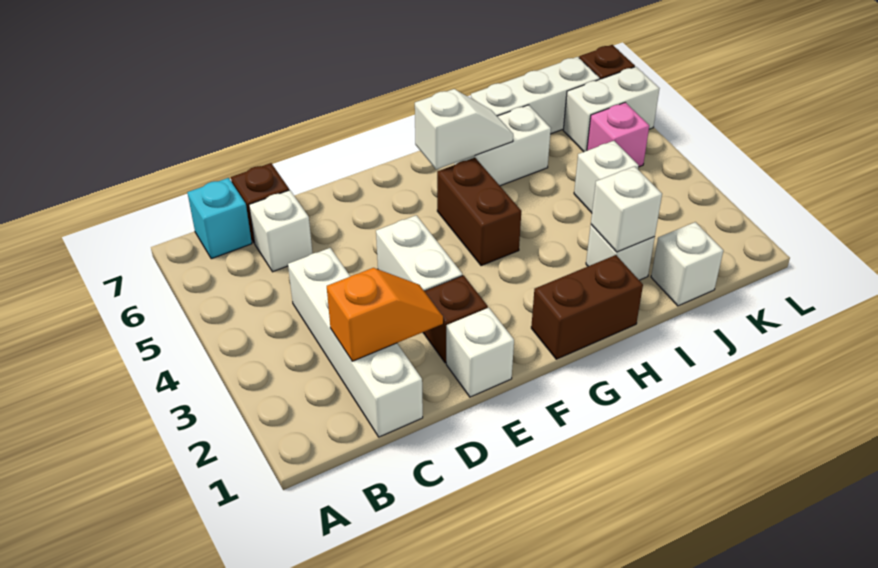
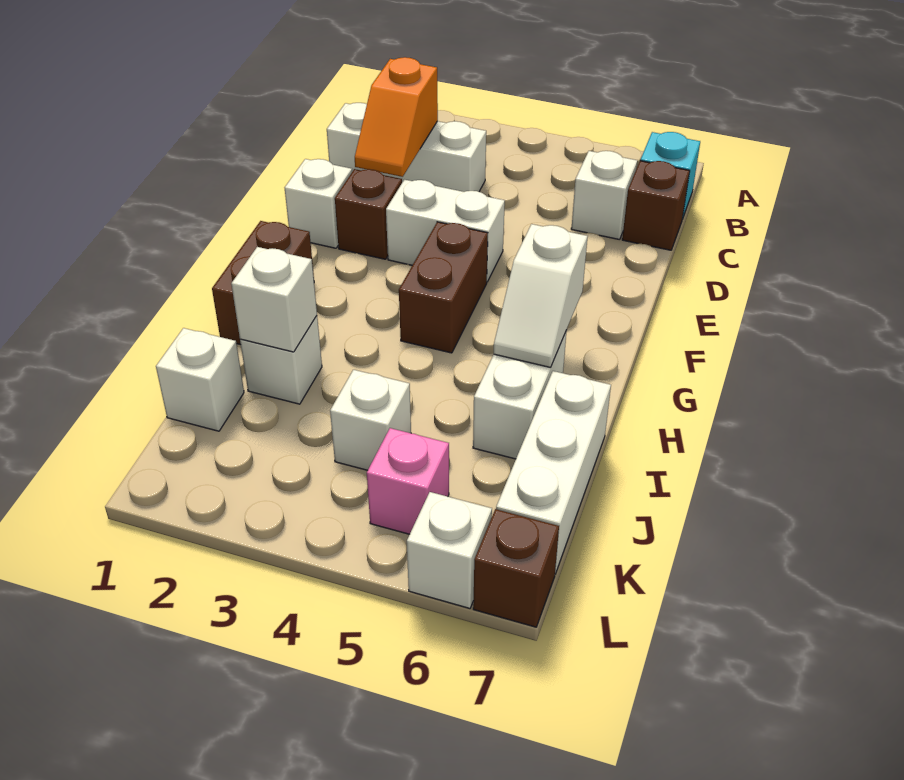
white 1x4 brick [288,248,423,437] -> white 1x3 brick [327,103,486,192]
brown 1x2 brick [437,158,521,266] -> brown 1x2 brick turned to [399,222,488,353]
white 1x2 brick [563,67,660,152] -> white 1x1 brick [407,492,492,608]

